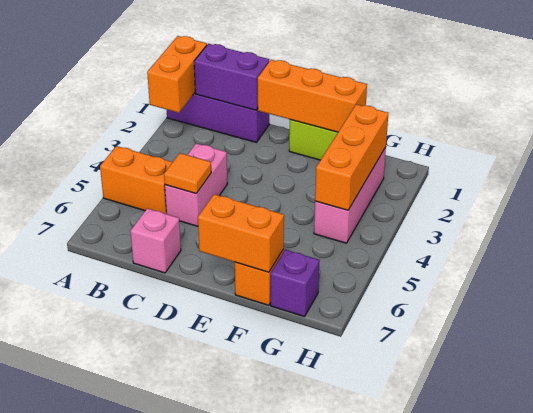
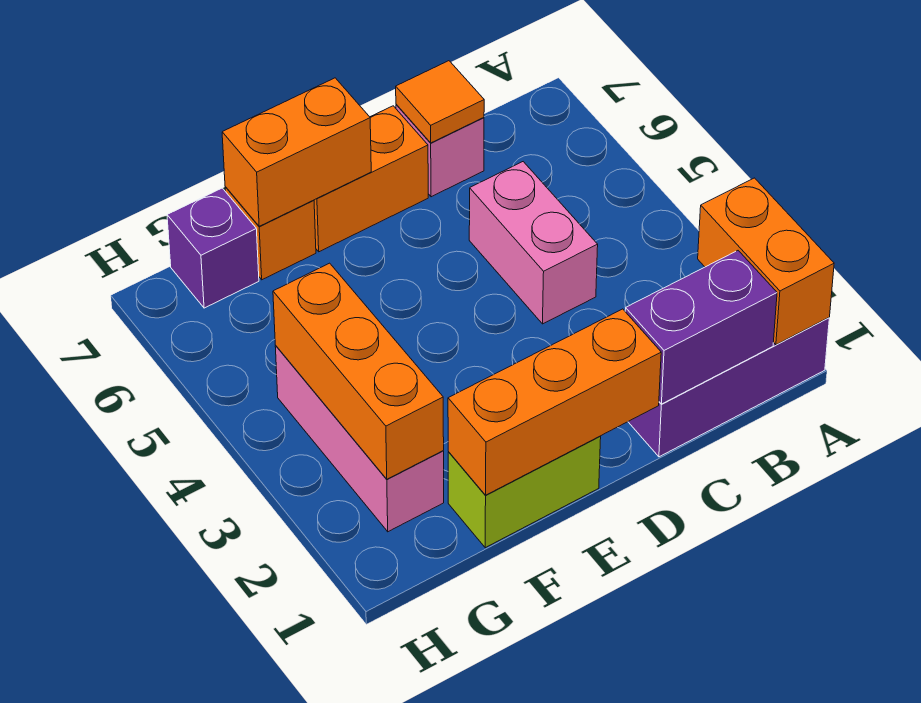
orange 1x2 brick [100,146,172,214] -> orange 1x2 brick moved to [314,106,428,252]
orange 1x1 tile [164,153,211,194] -> orange 1x1 tile moved to [396,61,484,143]

